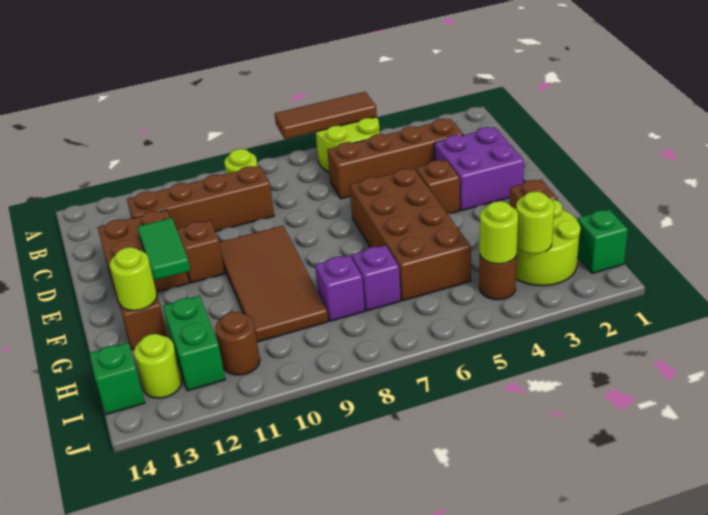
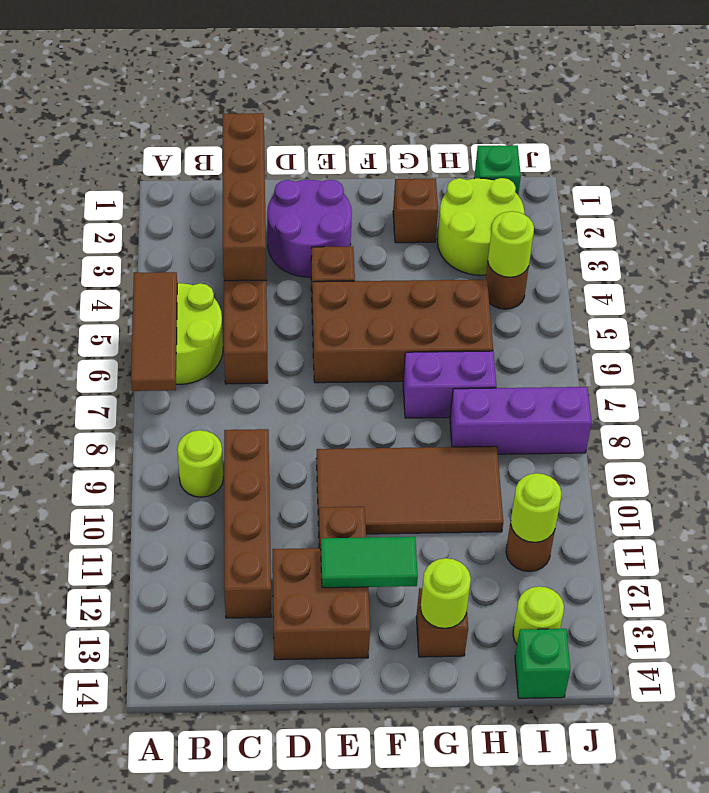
none -> brown 1x4 brick [223,113,266,281]
purple 2x2 brick [434,127,524,211] -> purple 2x2 round brick [267,180,352,277]
purple 1x1 brick [352,245,401,311] -> purple 1x2 brick [403,351,496,418]
purple 1x1 brick [315,255,365,321] -> purple 1x3 brick [450,387,592,454]
green 1x2 brick [163,296,225,391] -> none
lime 1x1 round brick [516,191,554,254] -> lime 1x1 round brick moved to [511,473,561,542]

